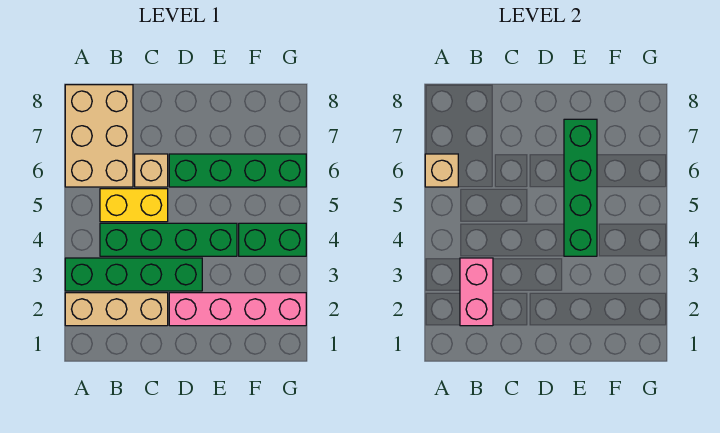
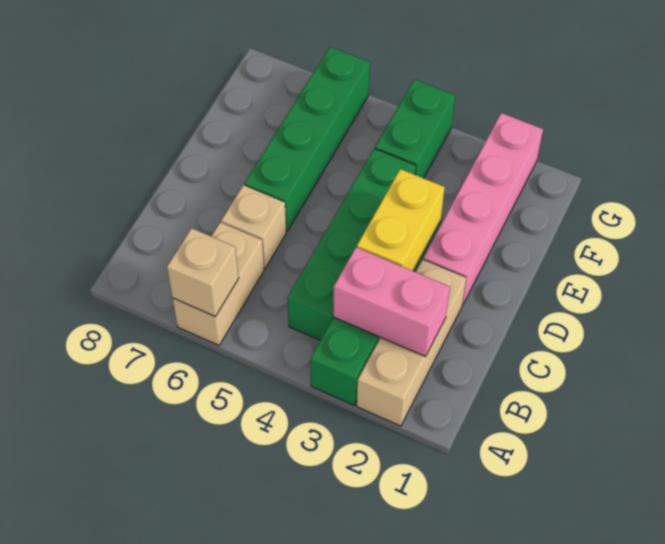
tan 2x3 brick [65,85,133,187] -> tan 1x2 brick [173,222,264,345]
yellow 1x2 brick [100,189,168,222] -> yellow 1x2 brick moved to [357,169,445,271]
green 1x4 brick [564,119,597,256] -> none

